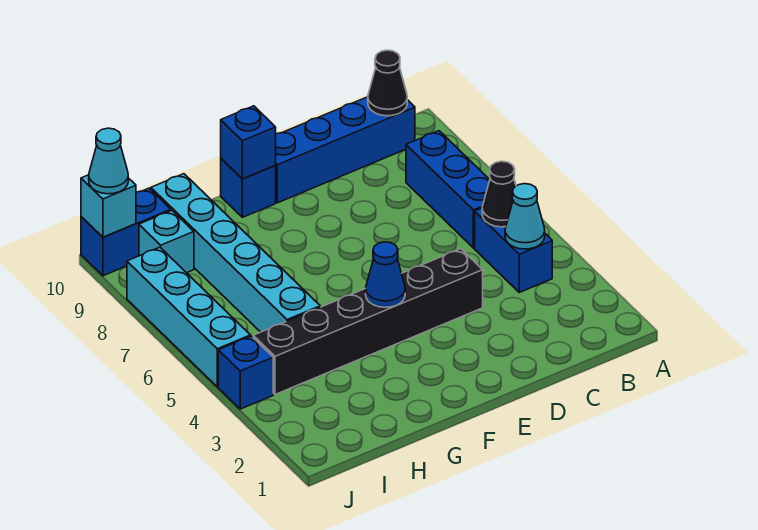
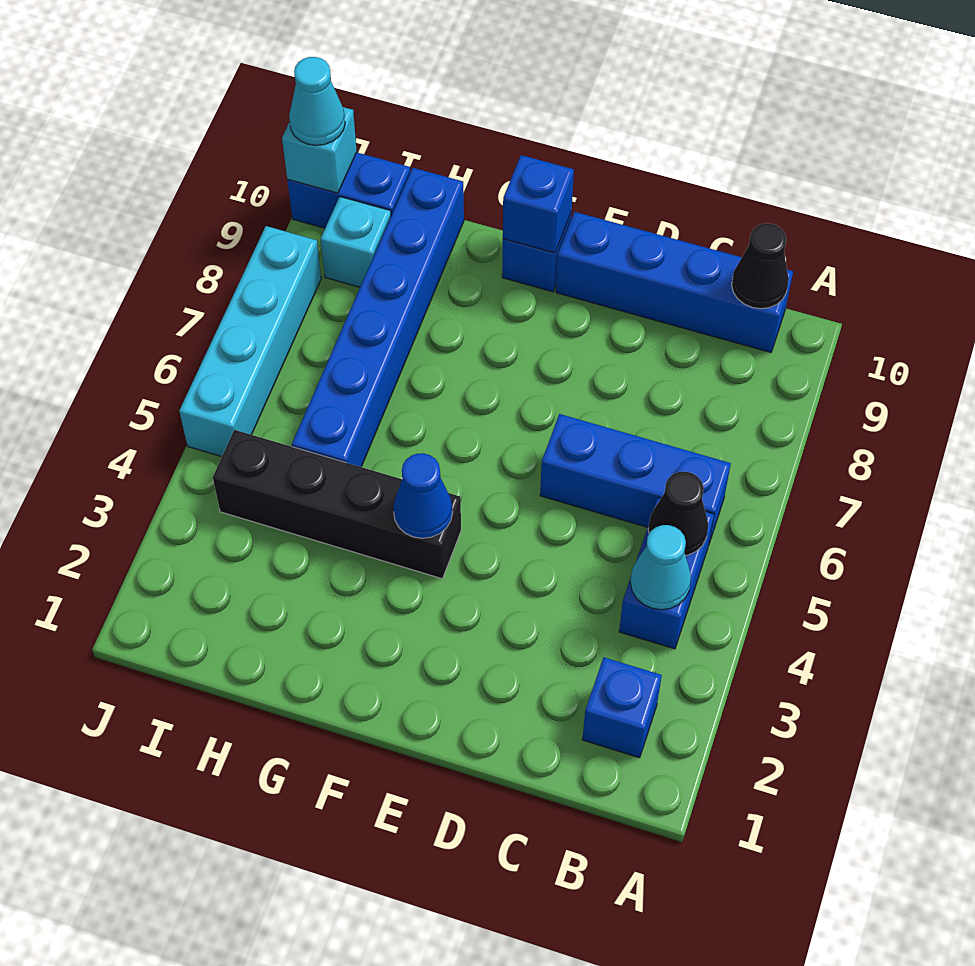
blue 1x3 brick [406,131,490,248] -> blue 1x3 brick turned to [540,414,731,543]
black 1x6 brick [253,249,483,395] -> black 1x4 brick [213,430,461,579]
cyan 1x6 brick [151,174,320,332] -> blue 1x6 brick [292,168,464,467]
blue 1x1 brick [218,336,273,409] -> blue 1x1 brick moved to [583,658,662,758]

